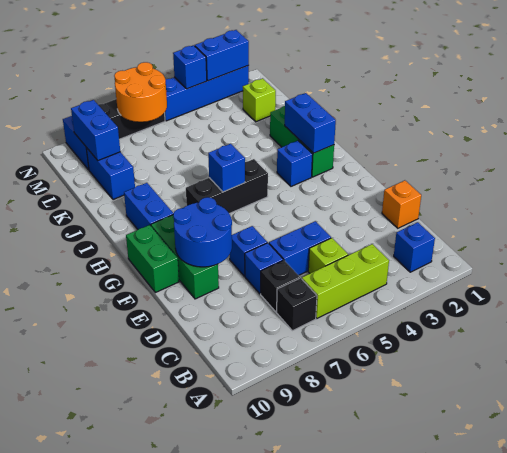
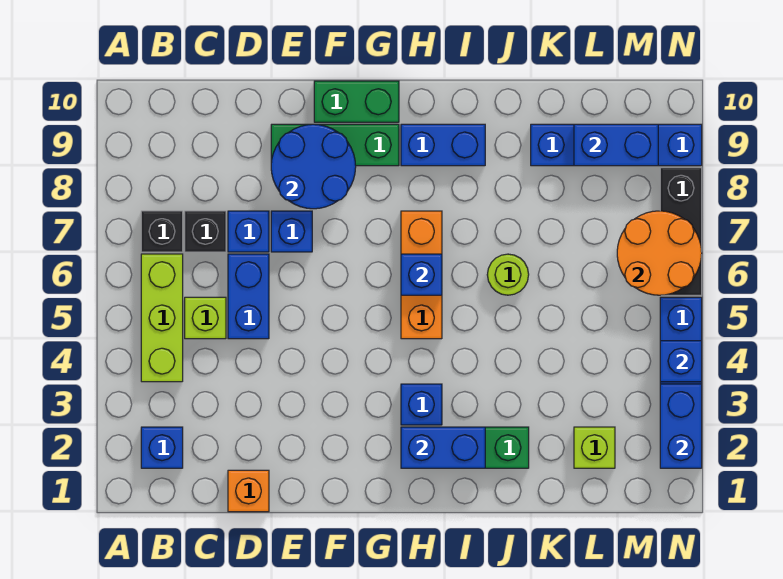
black 1x3 brick [186,159,268,214] -> orange 1x3 brick [401,211,442,339]
none -> lime 1x1 round brick [487,254,529,295]

